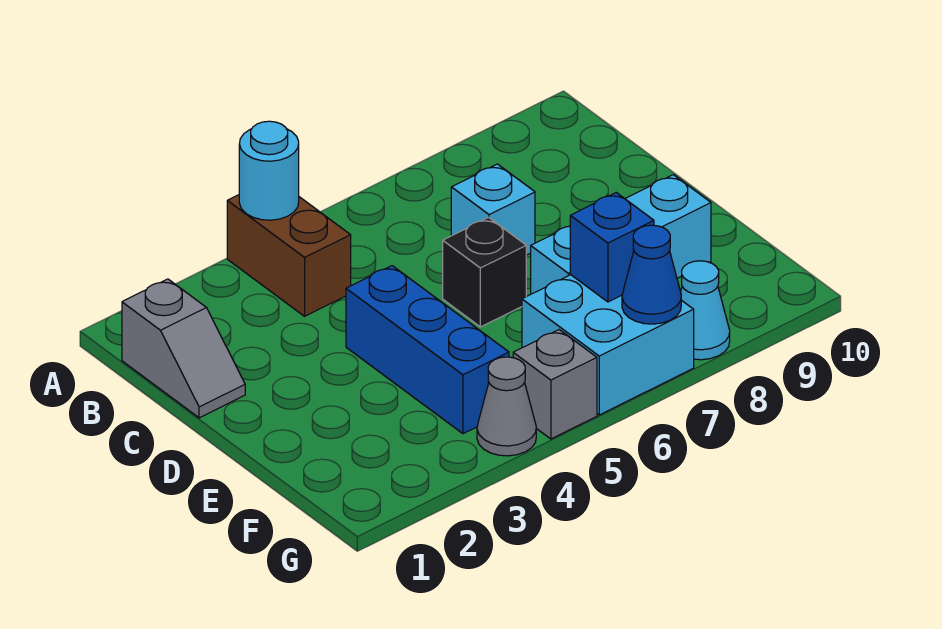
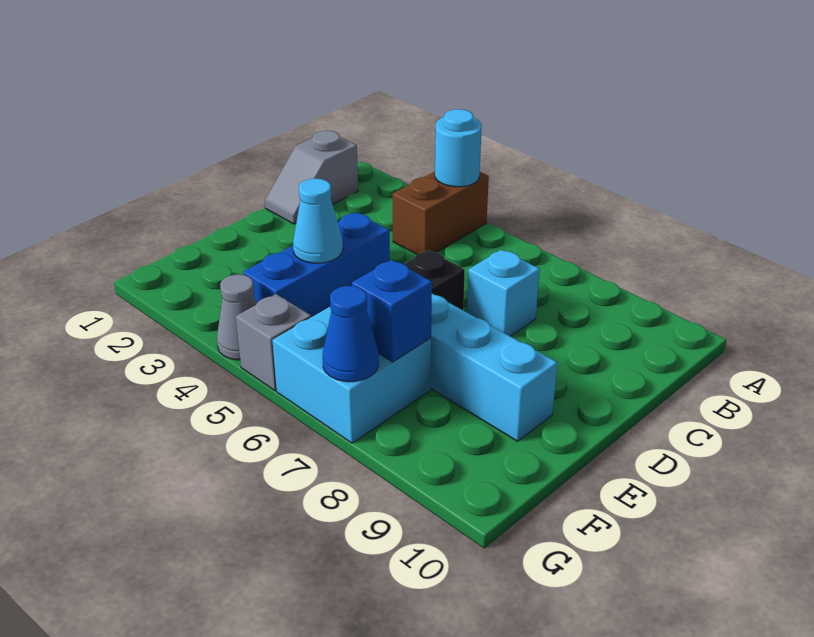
cyan 1x1 cone [681,261,730,360] -> cyan 1x1 cone moved to [293,179,343,263]

